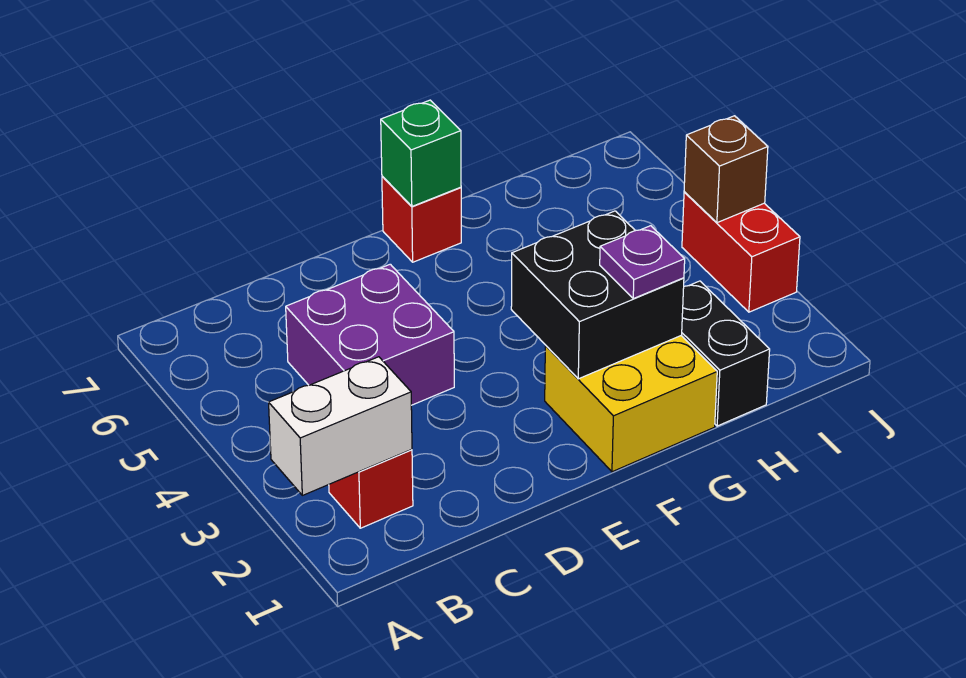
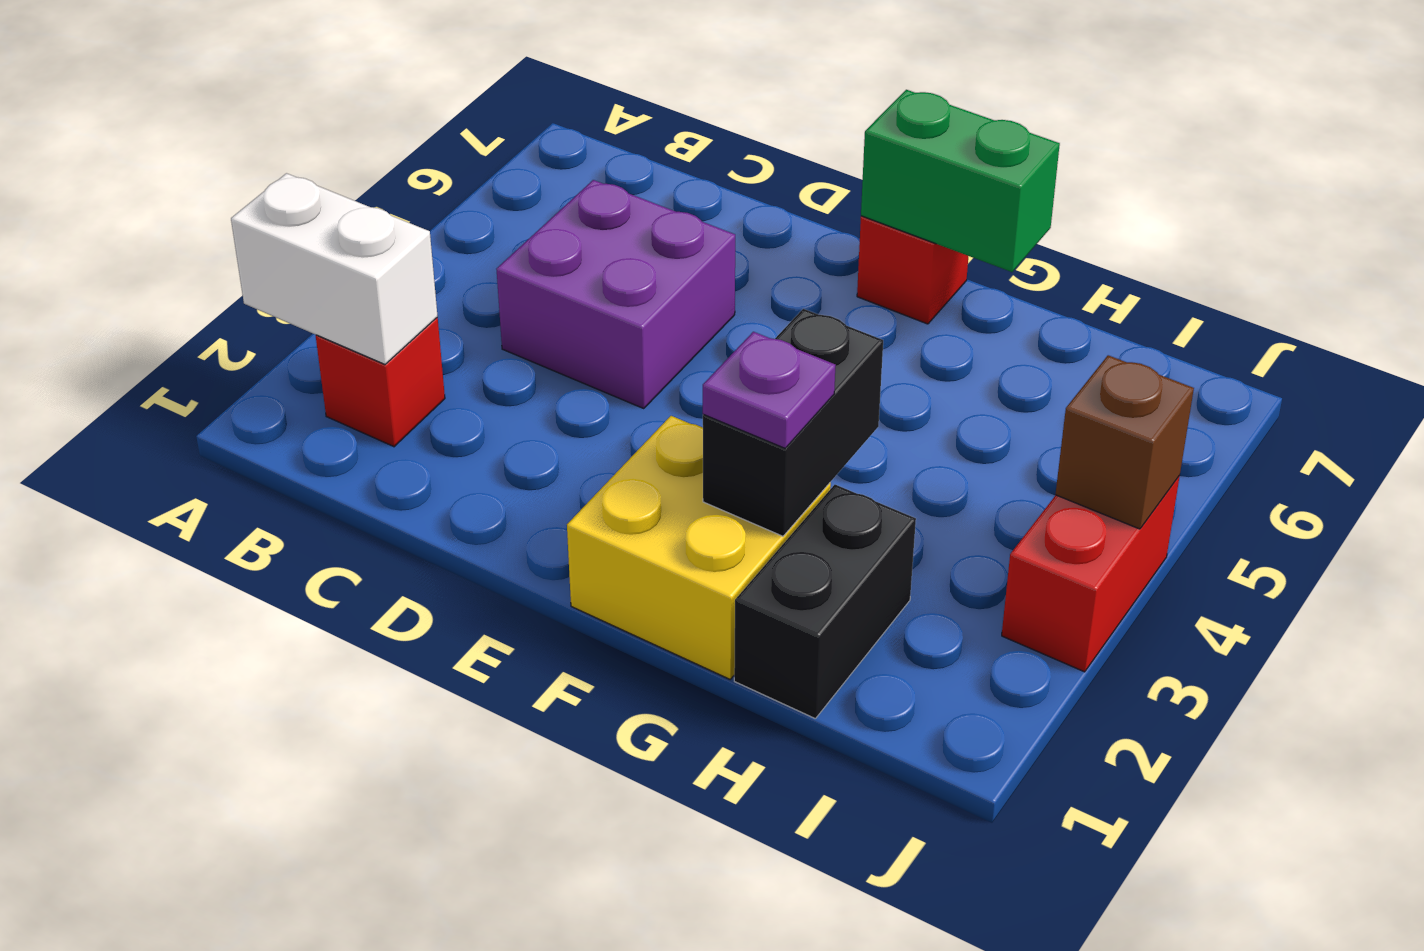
black 2x2 brick [511,211,684,379] -> black 1x2 brick [703,309,883,536]
green 1x1 brick [381,100,461,206] -> green 1x2 brick [861,90,1060,272]

